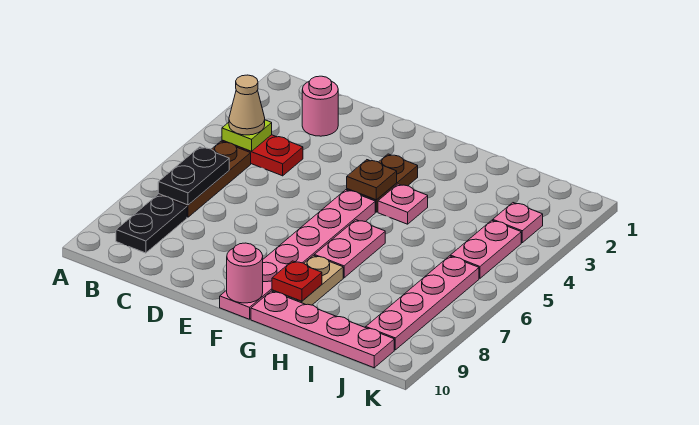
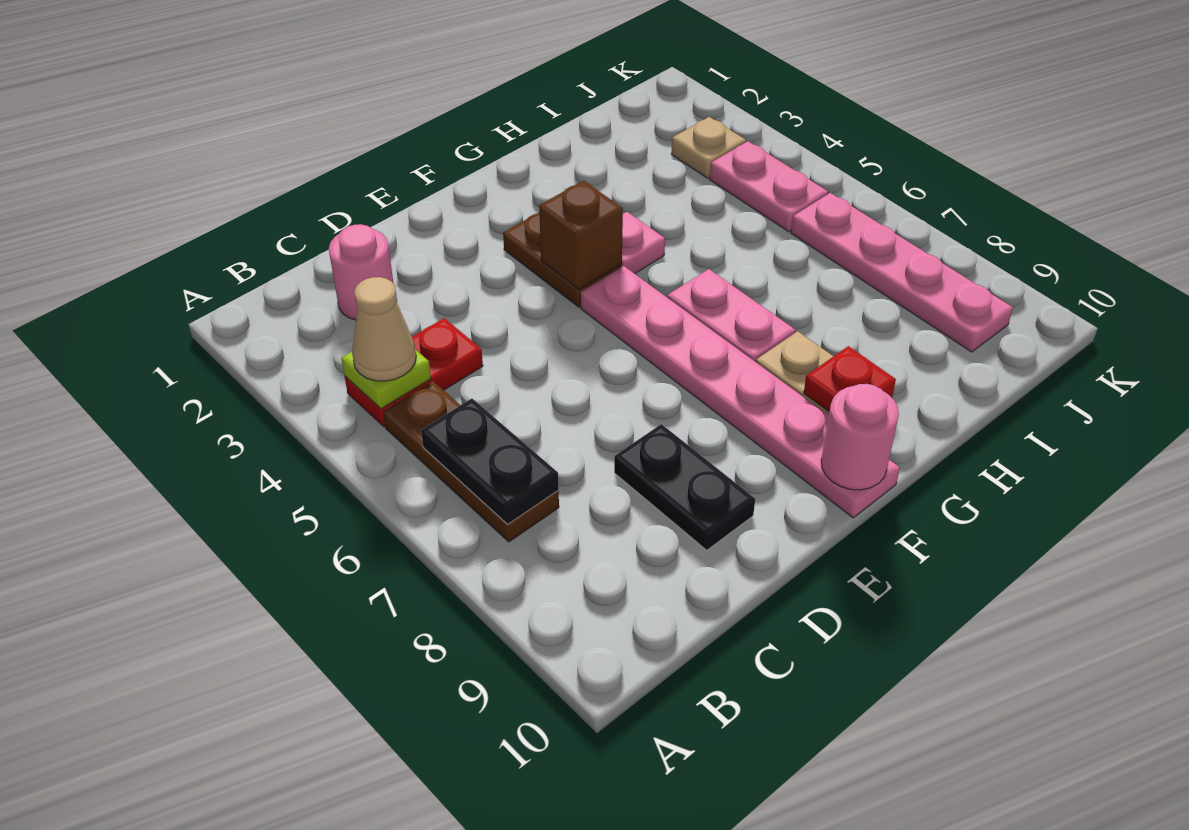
black 1x2 plate [116,195,187,253] -> black 1x2 plate moved to [614,424,755,550]
brown 1x1 plate [347,160,397,200] -> brown 1x1 brick [539,181,623,289]
pink 1x4 plate [251,291,394,368] -> none
pink 1x1 plate [493,203,543,243] -> tan 1x1 plate [671,117,746,178]

